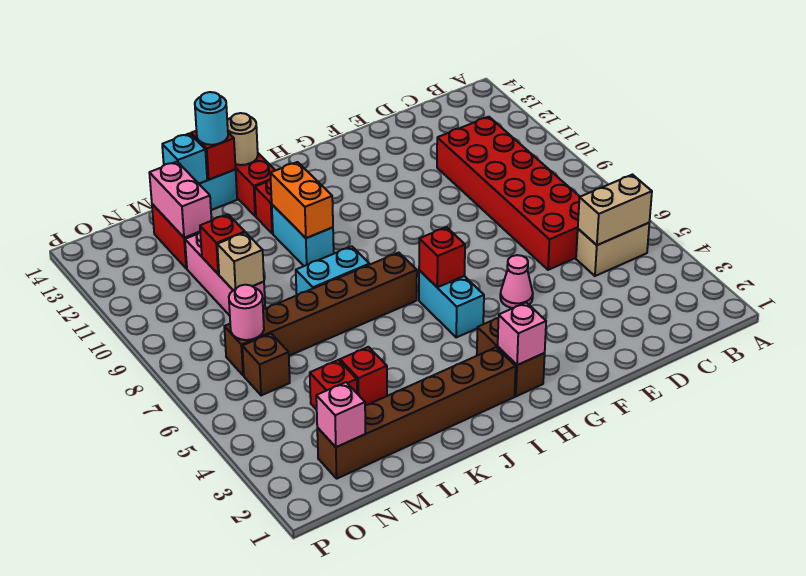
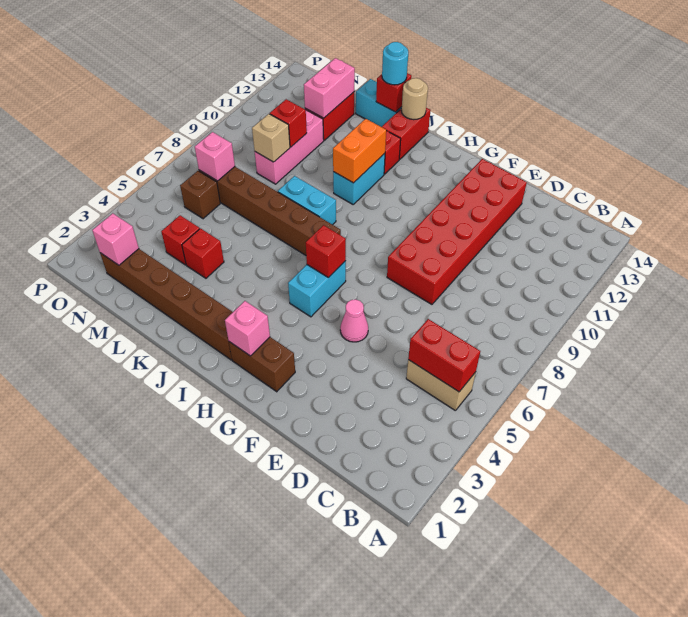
tan 1x2 brick [578,175,652,245] -> red 1x2 brick [408,319,480,392]
red 2x6 brick [437,117,580,270] -> red 2x6 brick moved to [387,159,527,304]
brown 1x2 brick [477,318,545,396] -> brown 1x2 brick turned to [229,337,295,392]
cyan 1x1 brick [162,133,207,184] -> none
pink 1x1 round brick [229,285,264,340] -> pink 1x1 brick [195,132,235,181]

